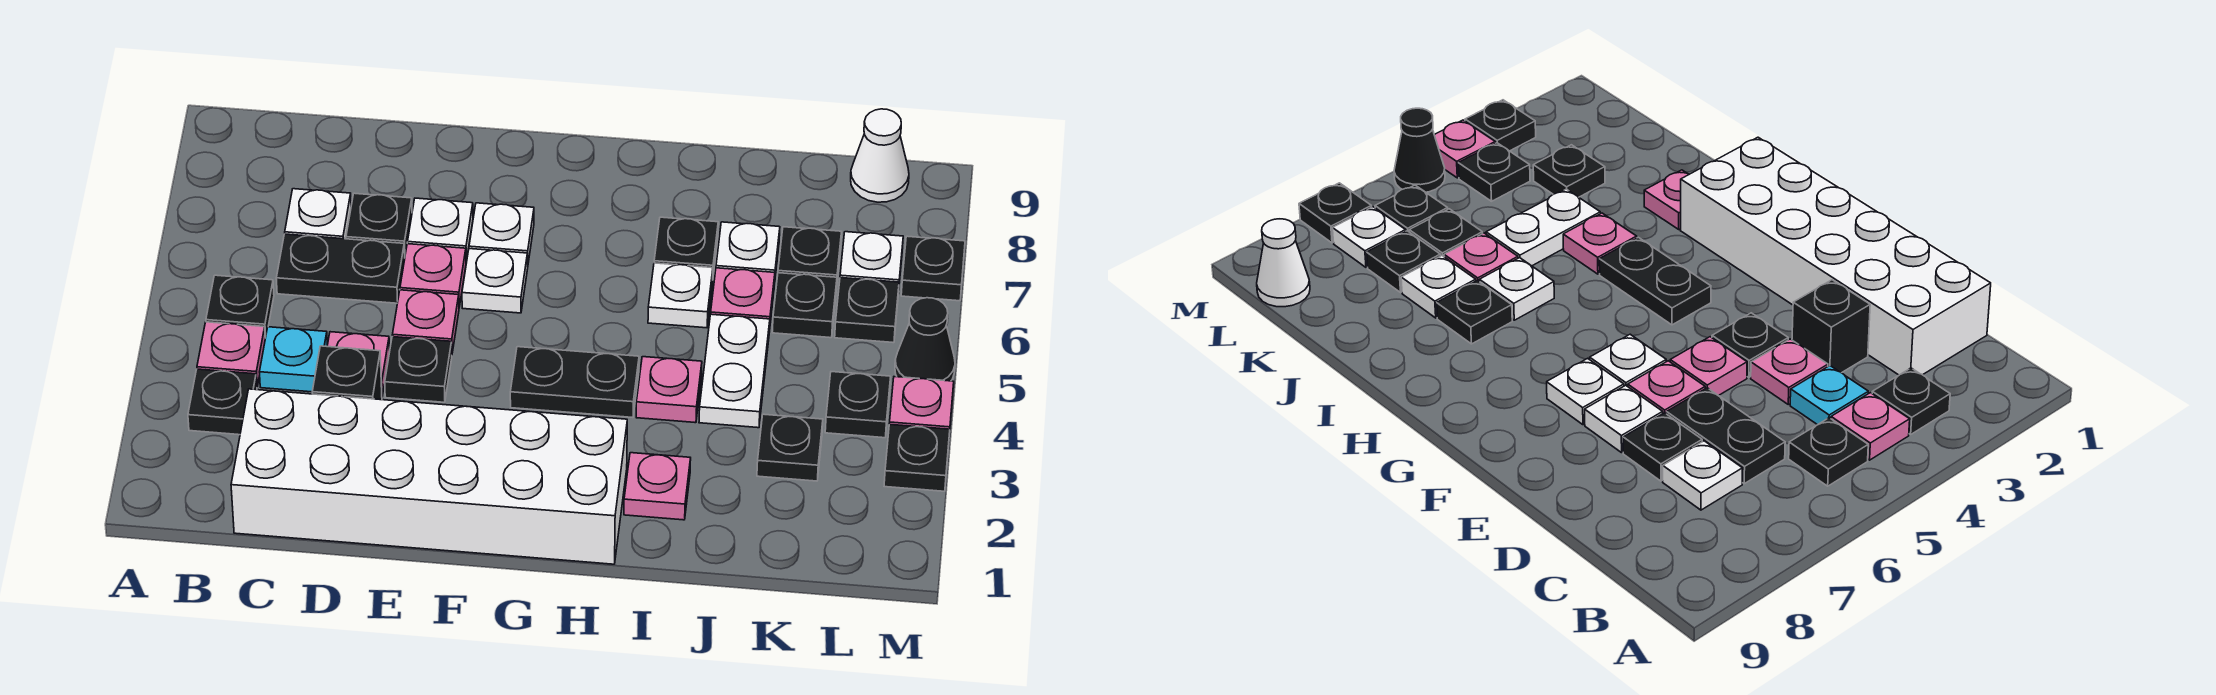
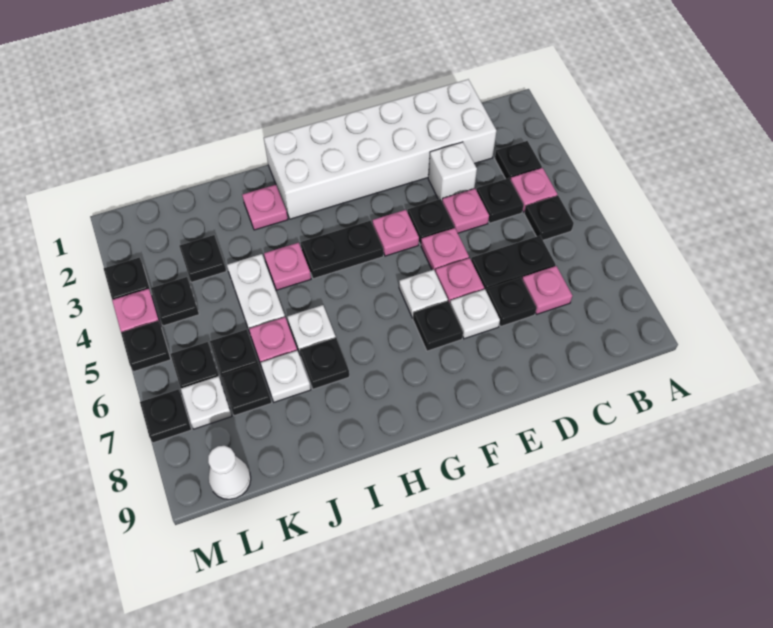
cyan 1x1 plate [260,327,327,392] -> black 1x1 plate [477,178,524,223]
white 1x1 plate [285,189,351,239] -> pink 1x1 plate [522,266,573,314]
black 1x1 brick [312,346,382,400] -> white 1x1 brick [428,142,477,200]
none -> pink 1x1 plate [372,210,419,256]
white 1x1 plate [469,203,534,263] -> black 1x1 plate [413,301,463,351]
black 1x1 cone [895,298,955,381] -> black 1x1 plate [121,321,171,372]

